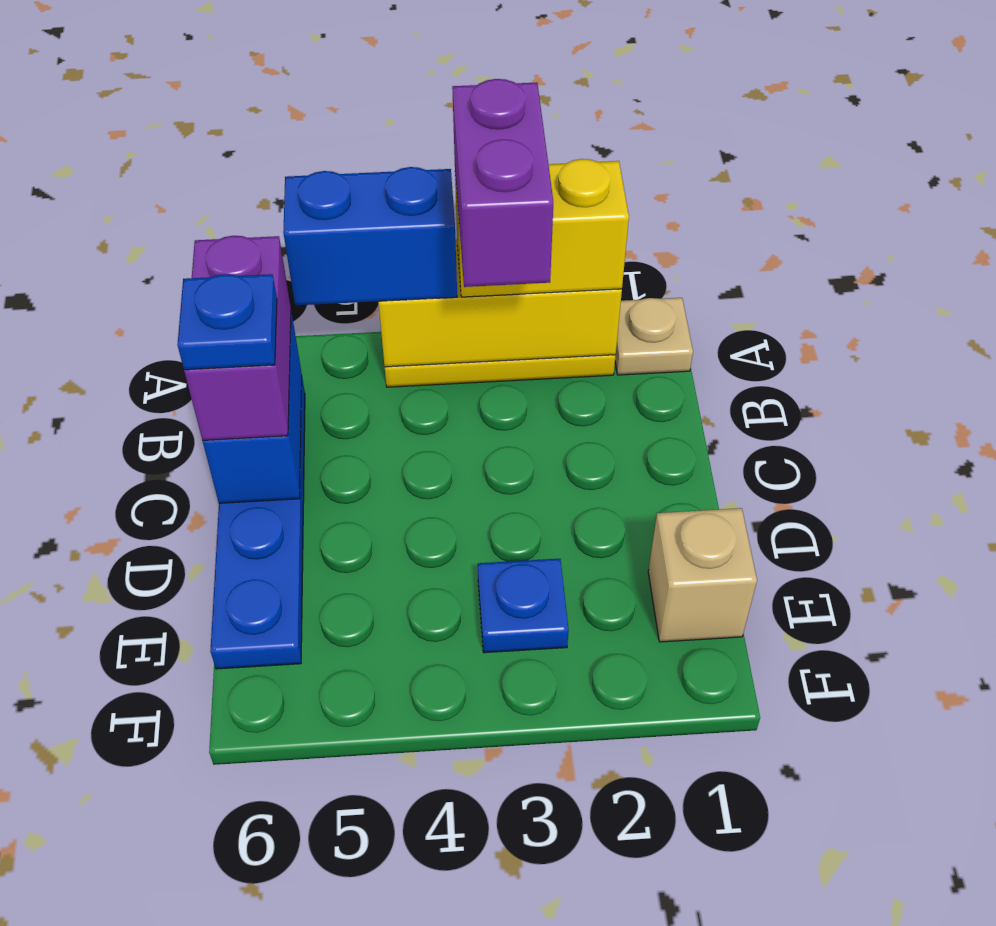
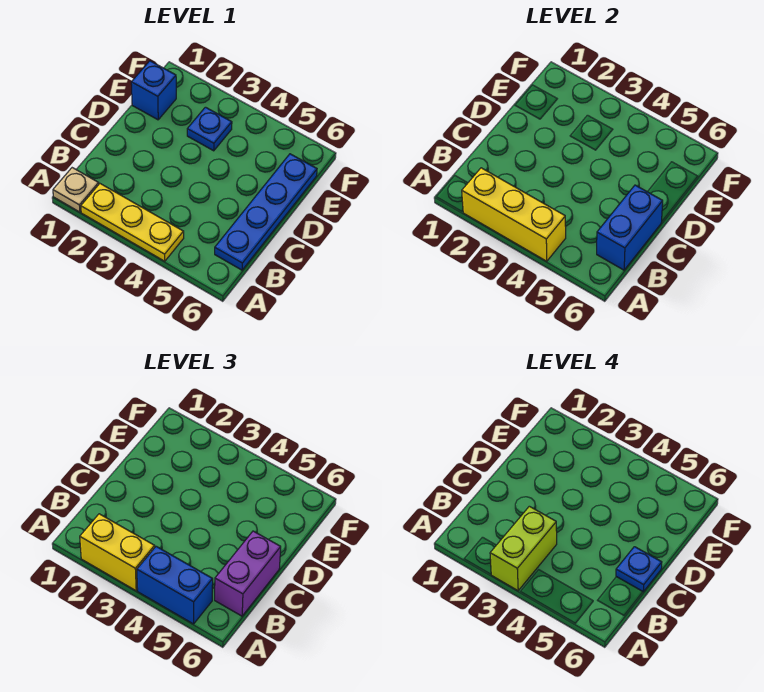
purple 1x2 brick [452,79,553,287] -> lime 1x2 brick [490,506,557,591]
tan 1x1 brick [648,508,757,642] -> blue 1x1 brick [131,61,176,120]

